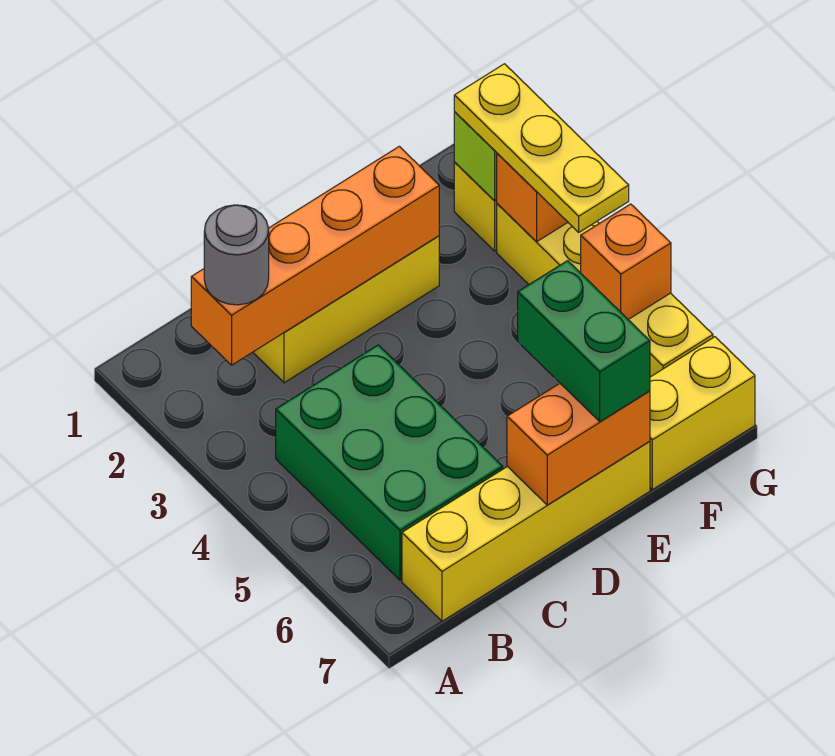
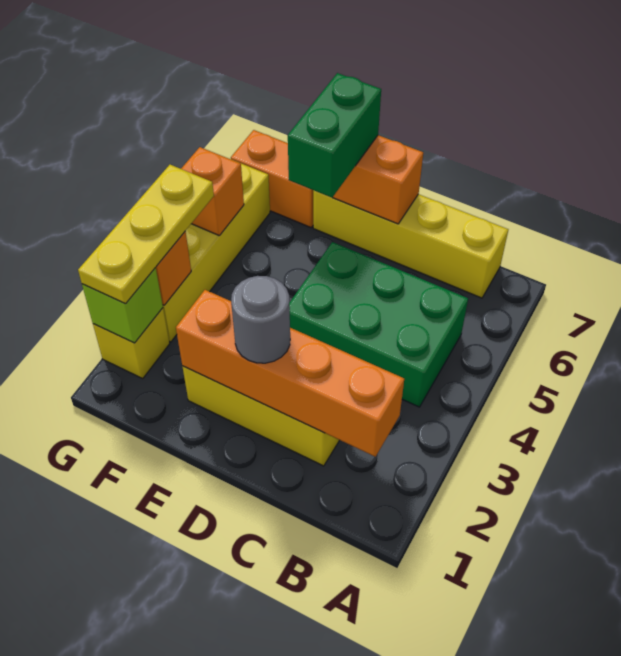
grey 1x1 round brick [204,205,269,305] -> grey 1x1 round brick moved to [231,276,290,363]
green 2x3 brick [276,345,503,580] -> green 2x3 brick turned to [289,242,468,407]
yellow 1x2 brick [650,337,755,490] -> orange 1x2 brick [231,130,314,227]

